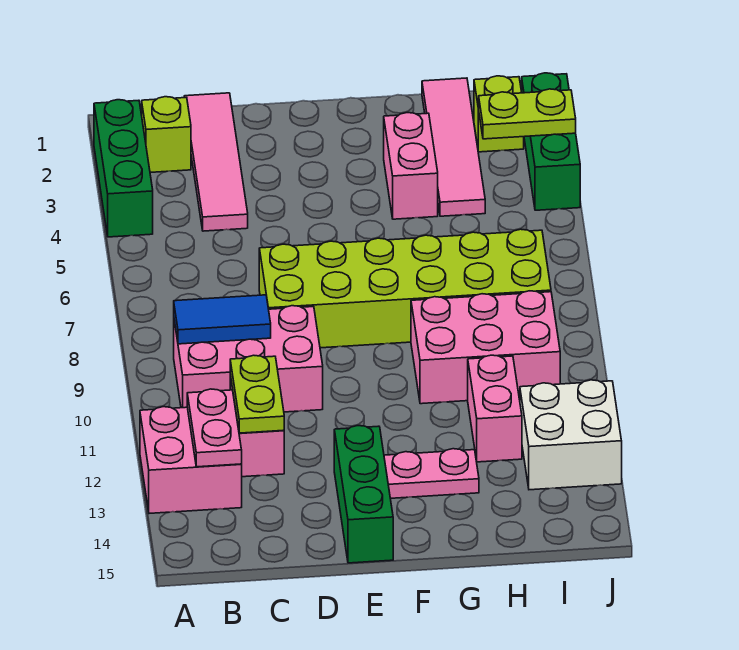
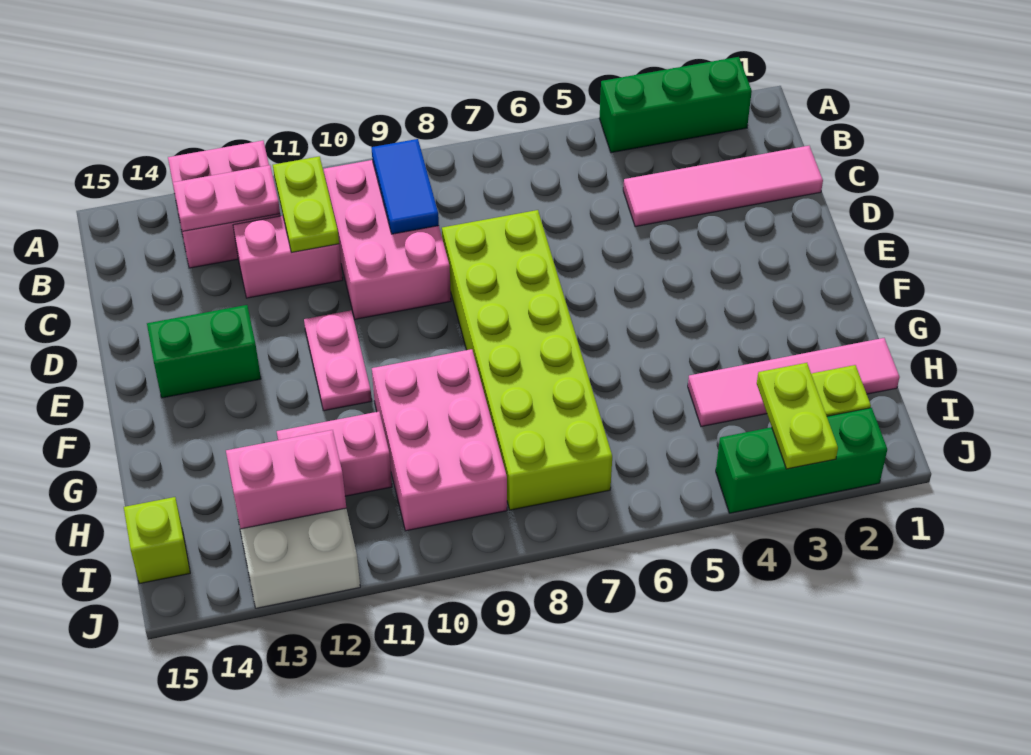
lime 1x1 brick [142,97,191,172] -> lime 1x1 brick moved to [124,497,190,584]
lime 1x2 plate [230,355,284,433] -> lime 1x2 plate turned to [273,156,339,252]
green 1x3 brick [334,426,393,563] -> green 1x2 brick [147,305,261,398]
pink 1x2 plate [384,449,479,498] -> pink 1x2 plate moved to [304,310,372,411]
pink 1x2 brick [384,113,438,219] -> pink 1x2 brick moved to [226,430,346,529]

